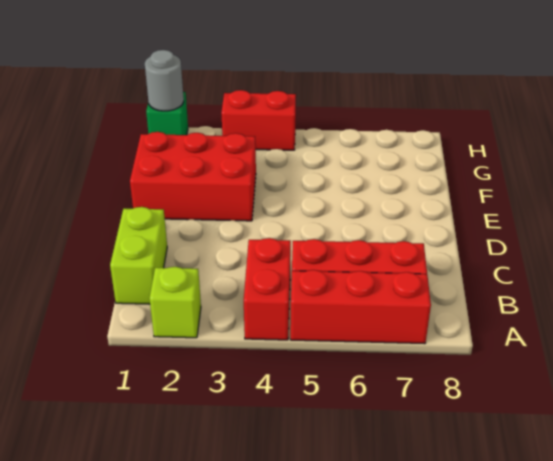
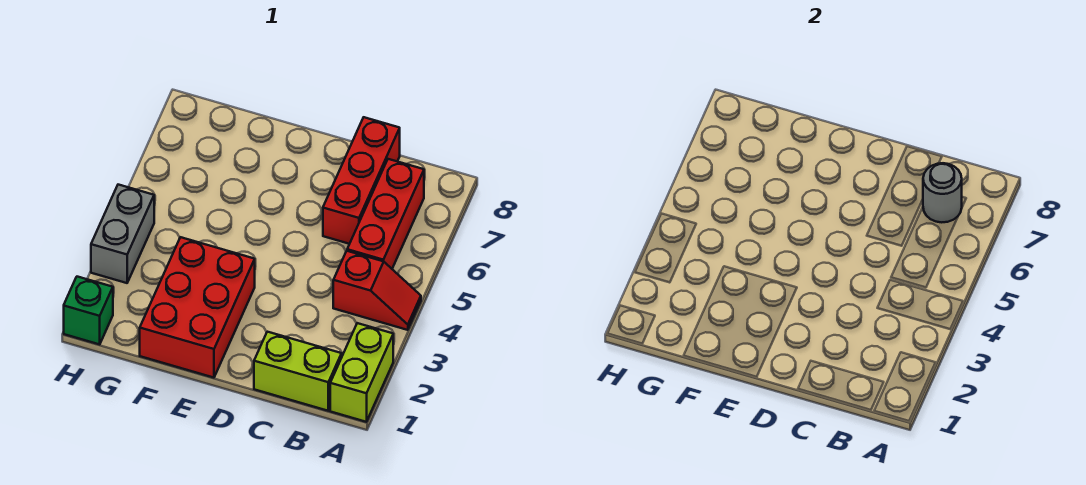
lime 1x1 brick [149,267,201,338] -> lime 1x2 brick [330,323,393,422]
red 1x2 brick [244,238,291,340] -> red 1x2 slope [333,251,421,330]
red 1x3 brick [290,270,431,344] -> red 1x3 brick moved to [323,117,400,244]
grey 1x1 round brick [145,50,184,111] -> grey 1x1 round brick moved to [923,163,962,222]
red 1x2 brick [221,90,296,150] -> grey 1x2 brick [91,185,154,283]

